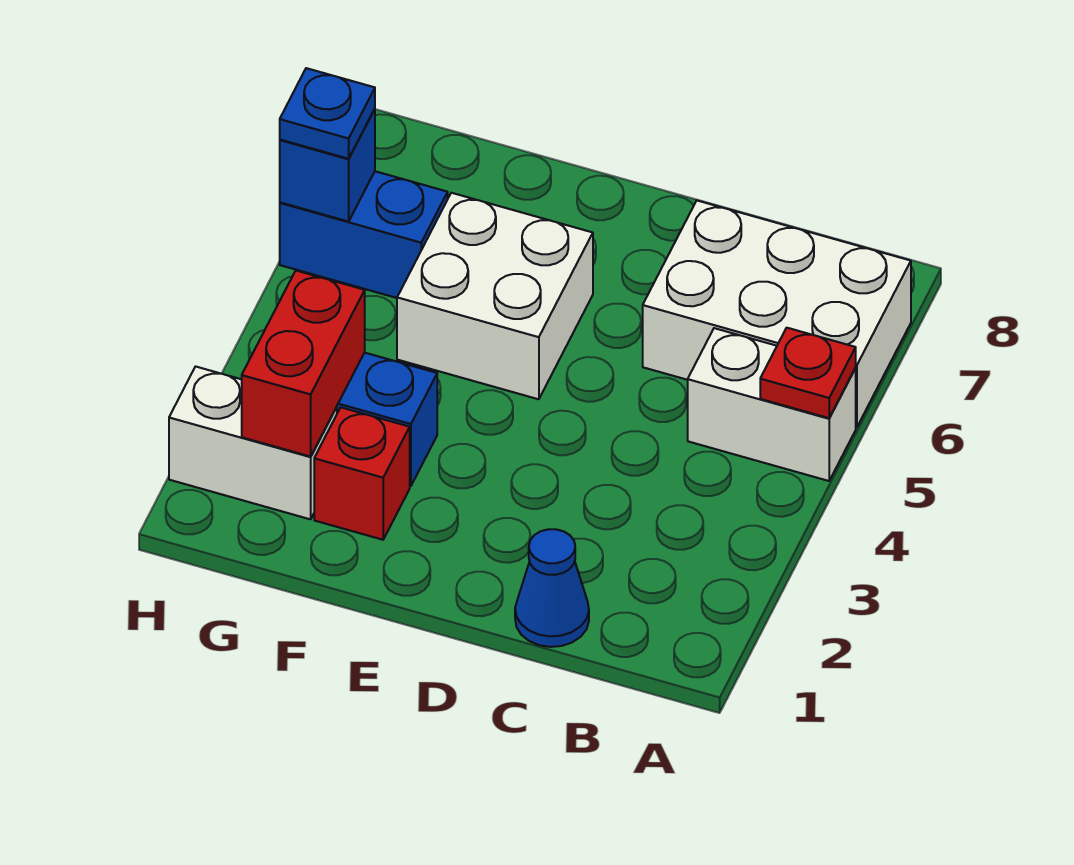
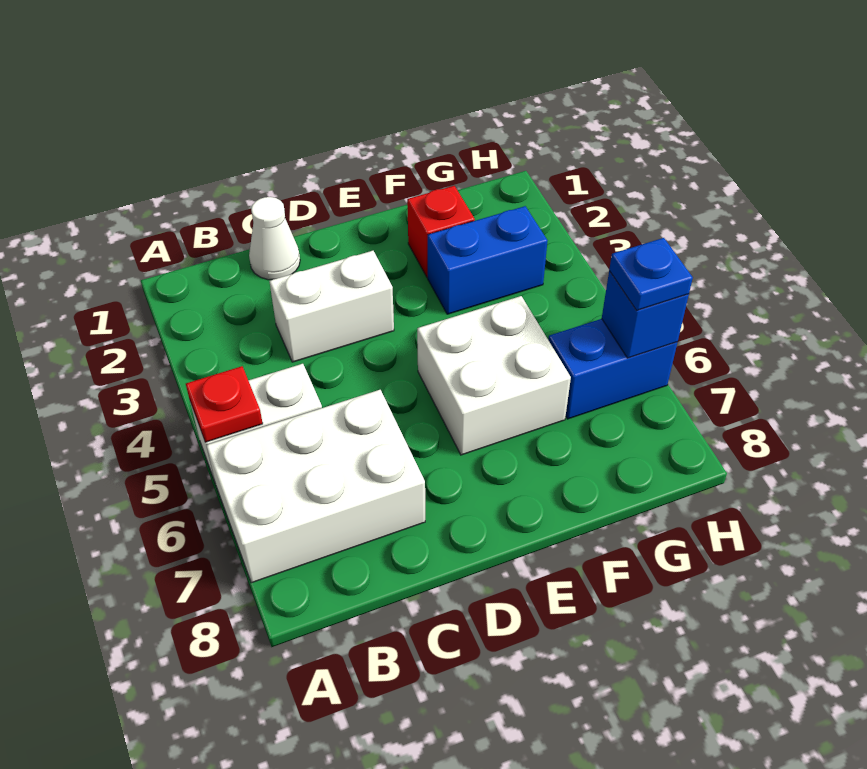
blue 1x1 cone [515,529,589,647] -> white 1x1 cone [249,197,300,280]
white 1x2 brick [169,367,337,519] -> white 1x2 brick moved to [269,251,394,362]
red 1x2 brick [242,271,365,457] -> none

